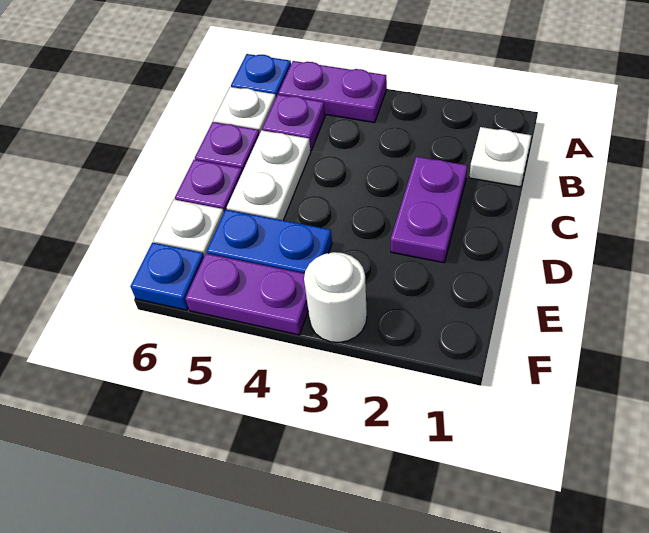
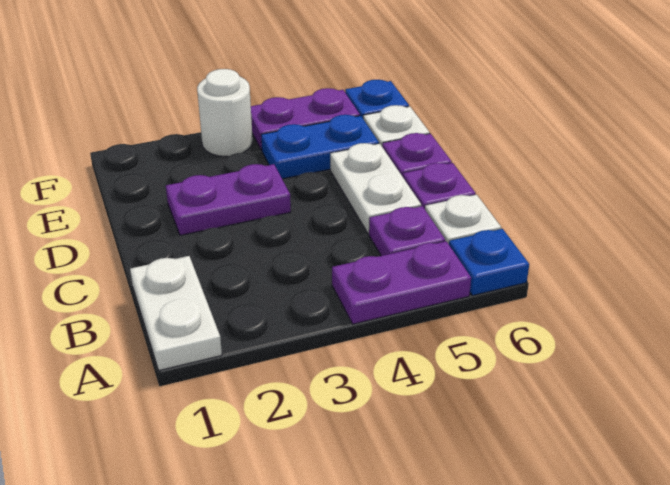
white 1x1 plate [469,127,532,187] -> white 1x2 plate [130,256,222,370]
purple 1x2 plate [391,157,467,263] -> purple 1x2 plate turned to [166,164,291,235]

